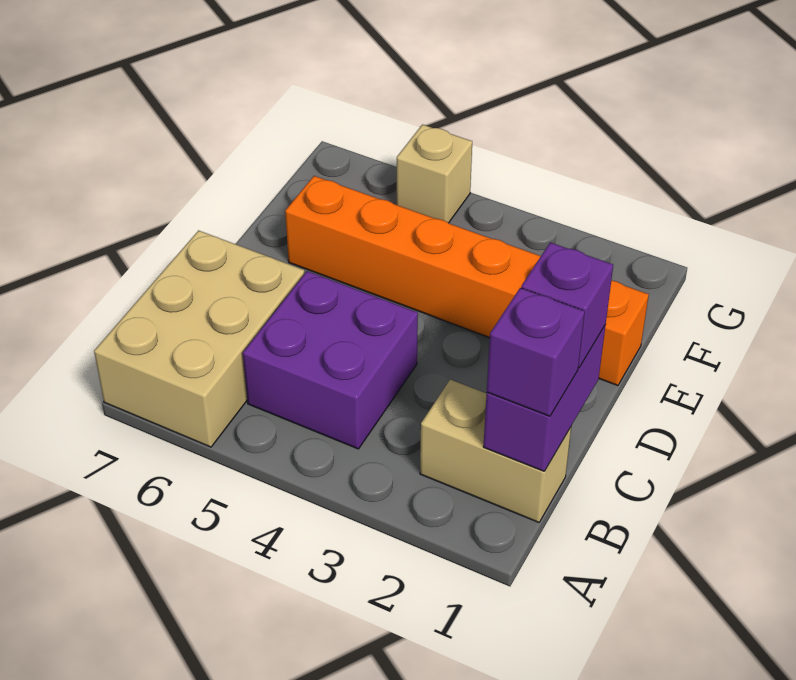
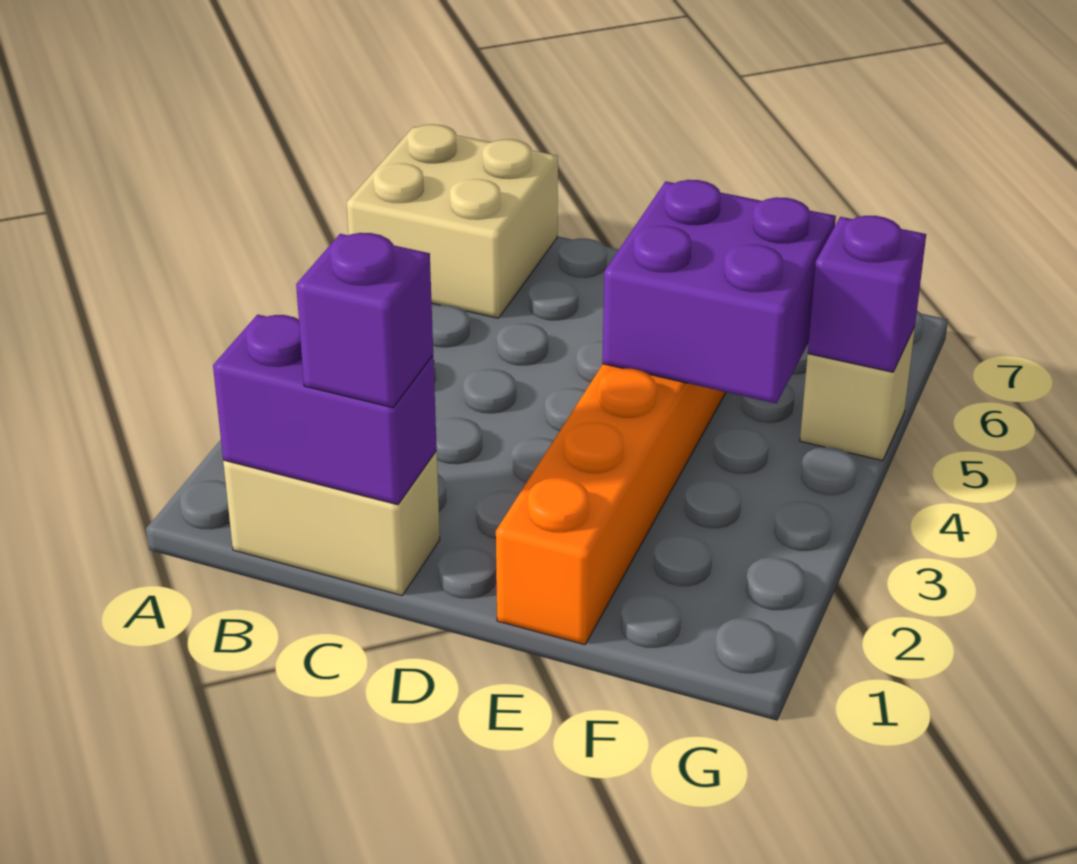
tan 2x3 brick [94,231,304,447] -> tan 2x2 brick [347,124,558,318]
tan 1x2 brick [420,380,571,522] -> tan 1x2 brick turned to [223,451,440,595]
purple 1x1 brick [487,288,585,416] -> purple 1x1 brick moved to [808,216,926,372]
purple 2x2 brick [243,271,418,449] -> purple 2x2 brick moved to [602,180,836,403]

